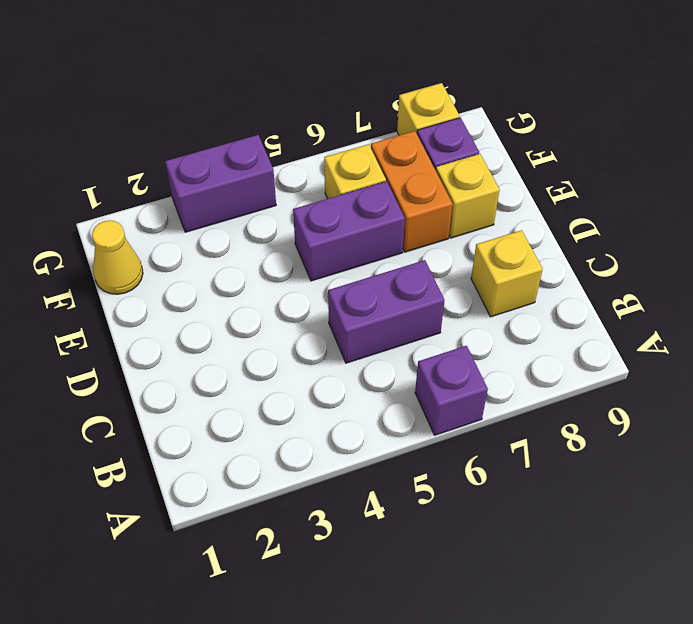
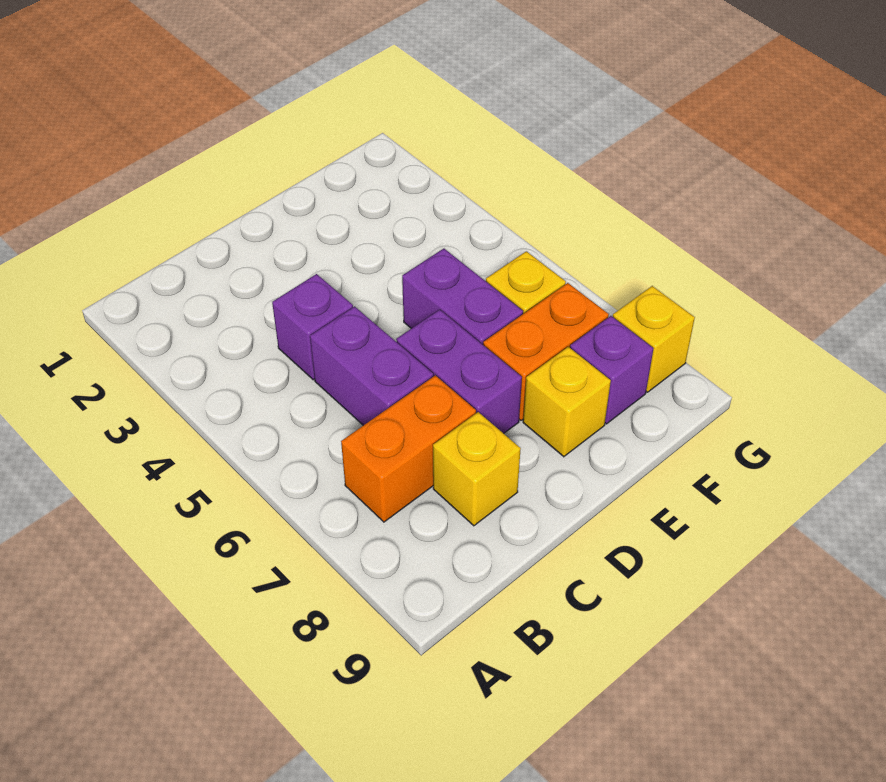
purple 1x1 brick [415,346,488,435] -> purple 1x1 brick moved to [272,274,353,380]
none -> orange 1x2 brick [341,375,476,522]
yellow 1x1 cone [92,220,143,294] -> none
purple 1x2 brick [165,135,276,232] -> purple 1x2 brick moved to [396,310,522,433]

